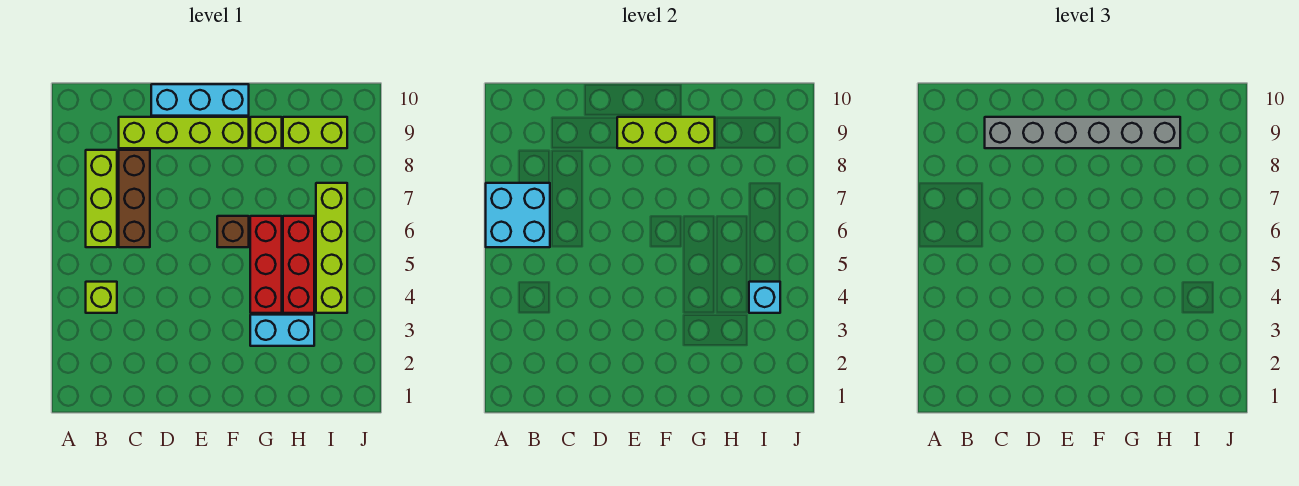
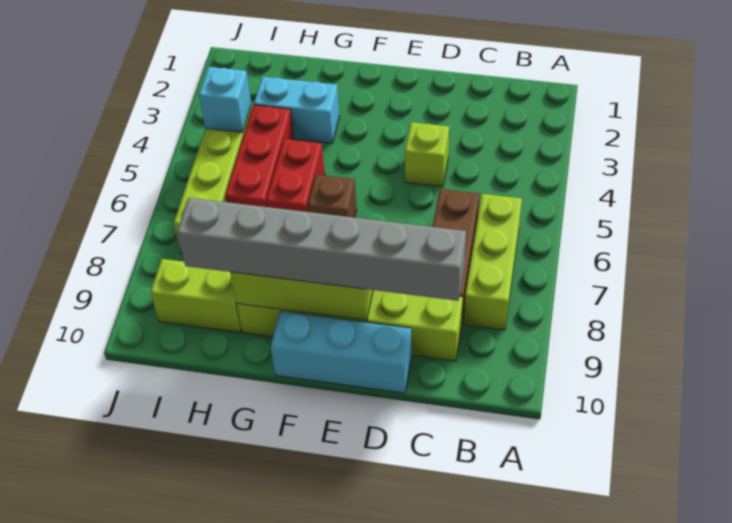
cyan 2x2 brick [486,183,550,247] -> none
lime 1x1 brick [86,282,117,313] -> lime 1x1 brick moved to [405,122,449,187]
red 1x3 brick [250,216,282,313] -> red 1x2 brick [266,139,325,212]

